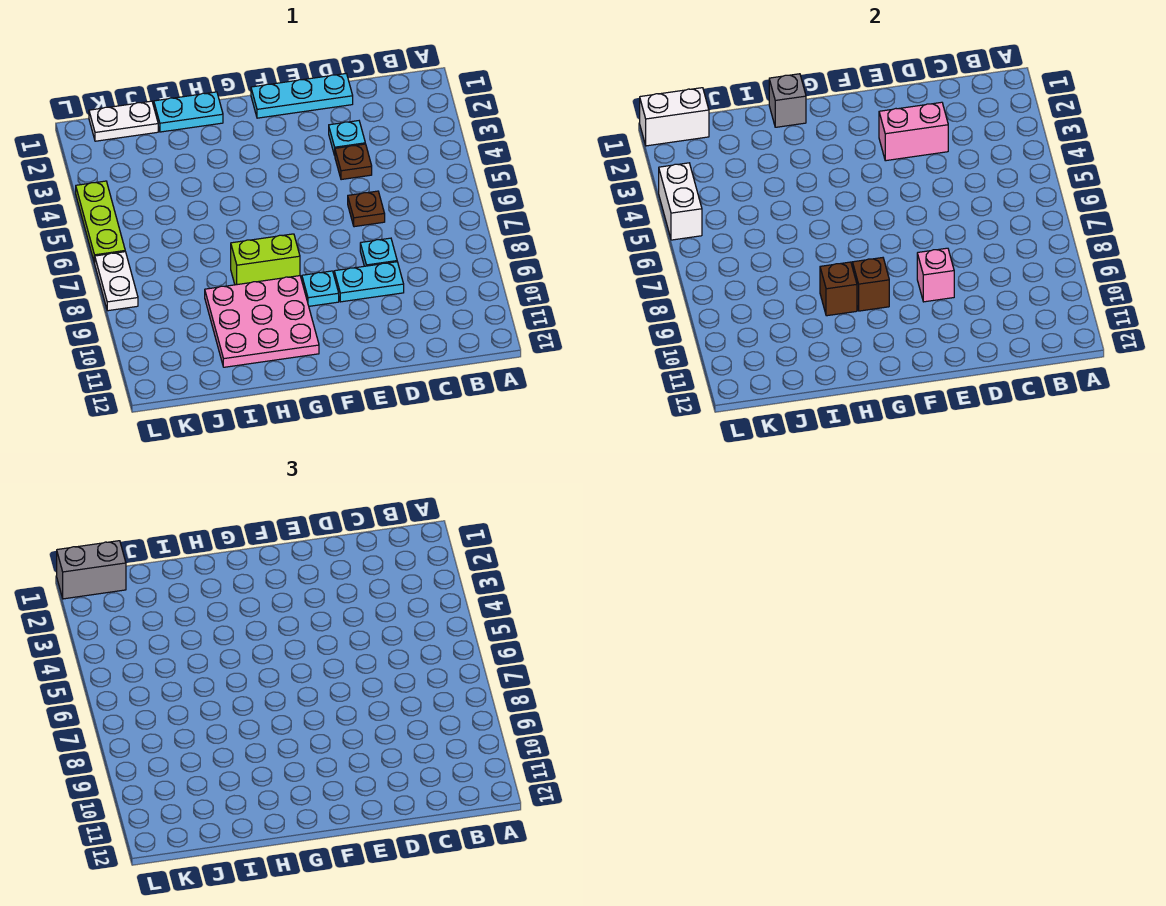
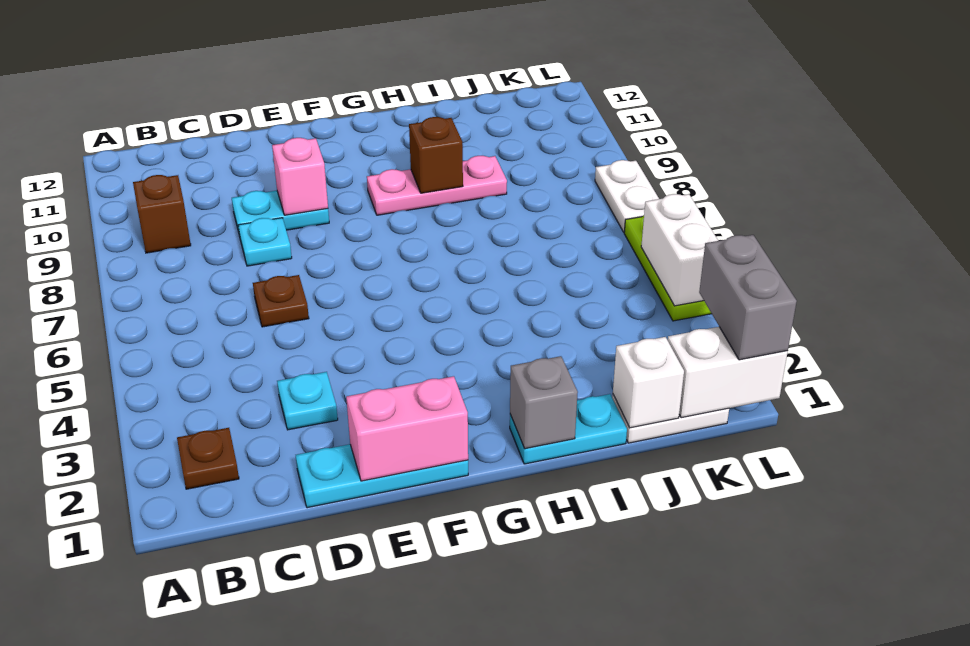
pink 1x2 brick [879,102,948,161] -> pink 1x2 brick moved to [346,376,468,481]
brown 1x1 plate [335,144,372,180] -> brown 1x1 plate moved to [177,428,239,489]
cyan 1x1 plate [302,271,339,306] -> none
lime 1x2 brick [231,234,300,285] -> none
pink 3x3 plate [205,276,319,367] -> pink 1x3 plate [367,156,507,215]
brown 1x1 brick [852,258,889,311] -> brown 1x1 brick moved to [133,175,191,253]
none -> white 1x1 brick [613,337,684,428]
grey 1x2 brick [57,541,126,599] -> grey 1x2 brick turned to [699,235,797,360]

